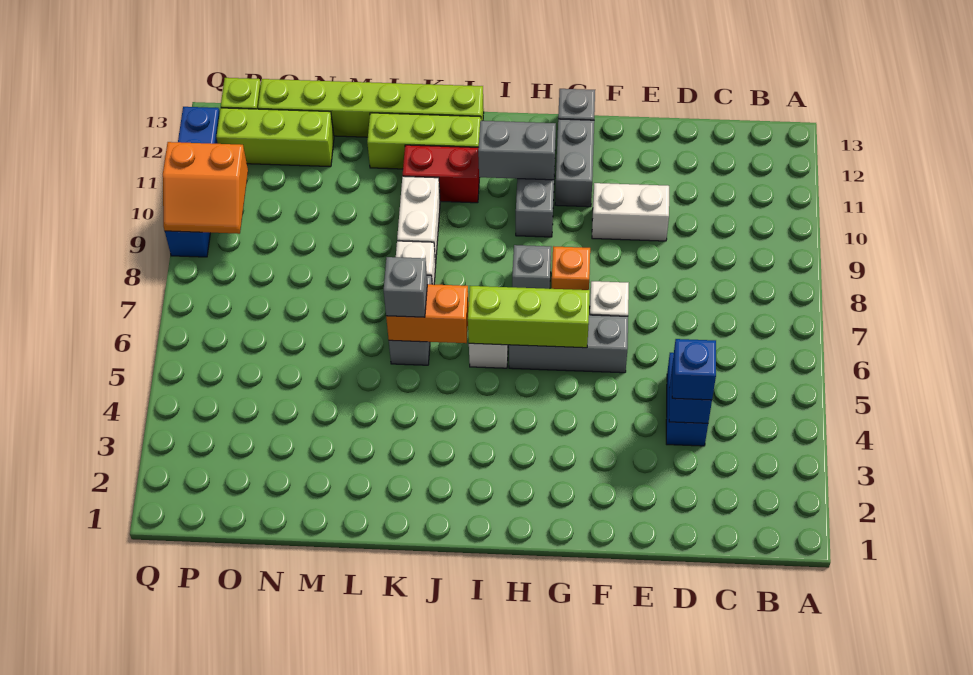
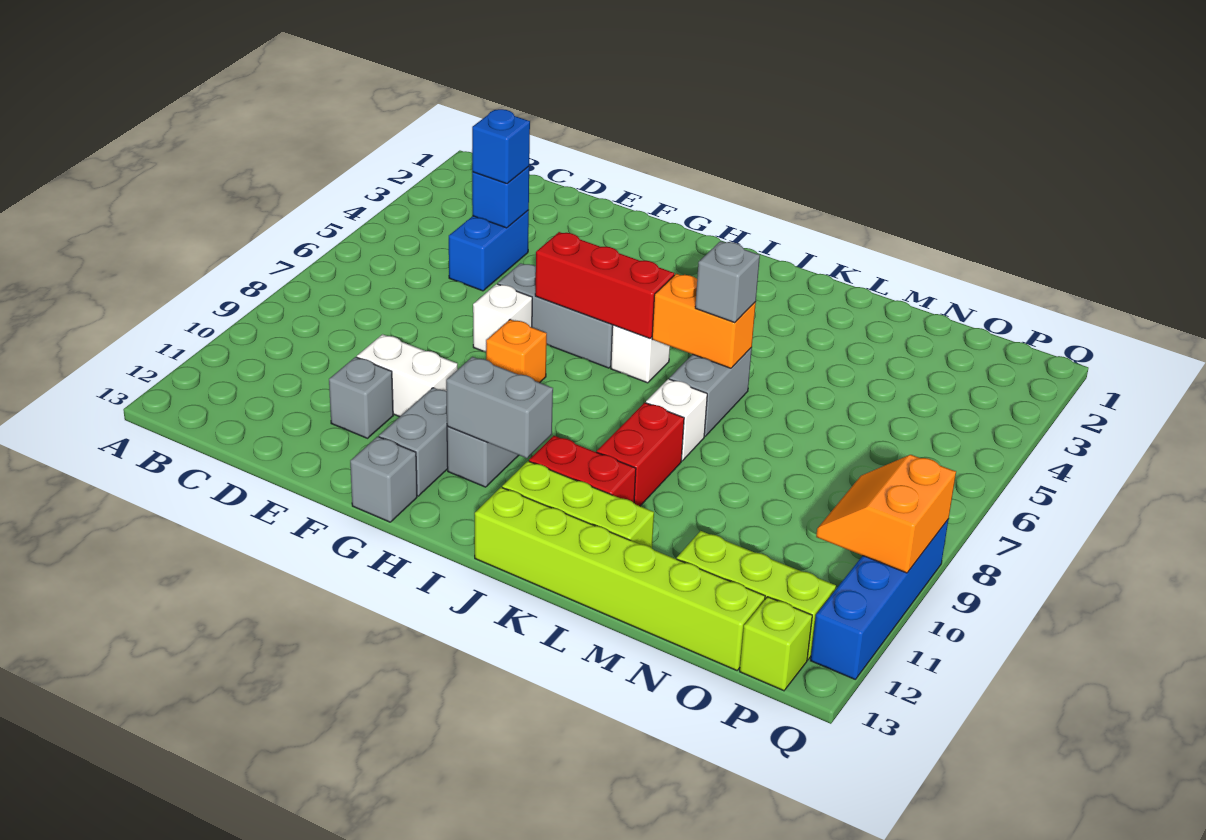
lime 1x3 brick [468,286,590,348] -> red 1x3 brick [535,232,674,338]
grey 1x1 brick [512,245,551,289] -> grey 1x1 brick moved to [329,357,393,438]
white 1x2 brick [397,176,440,265] -> red 1x2 brick [597,403,684,506]
orange 2x2 slope [163,142,248,234] -> orange 2x2 slope turned to [816,455,956,573]

